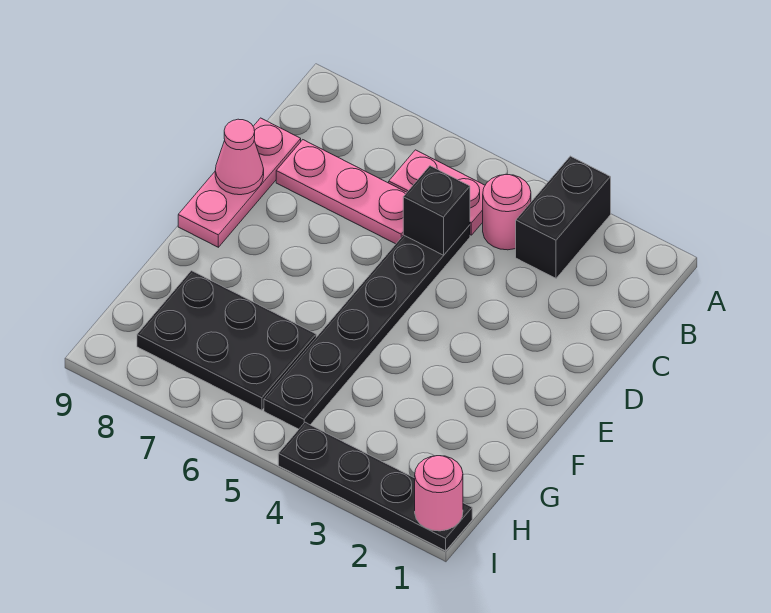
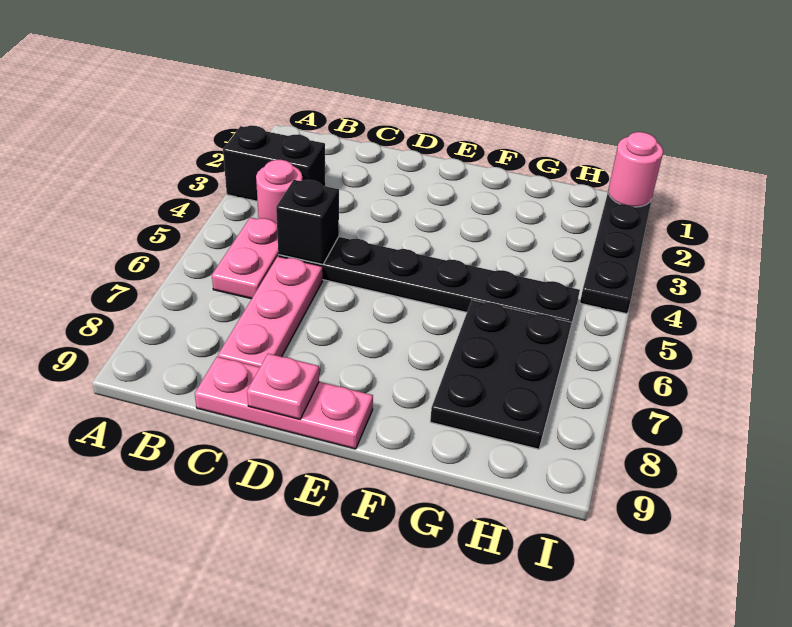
pink 1x1 cone [215,119,264,195] -> pink 1x1 plate [247,354,319,419]

